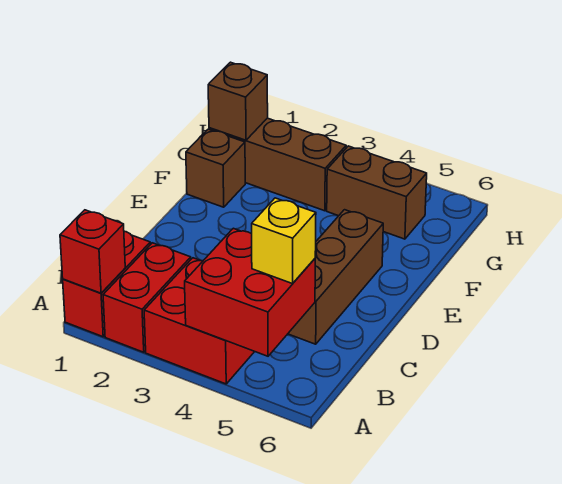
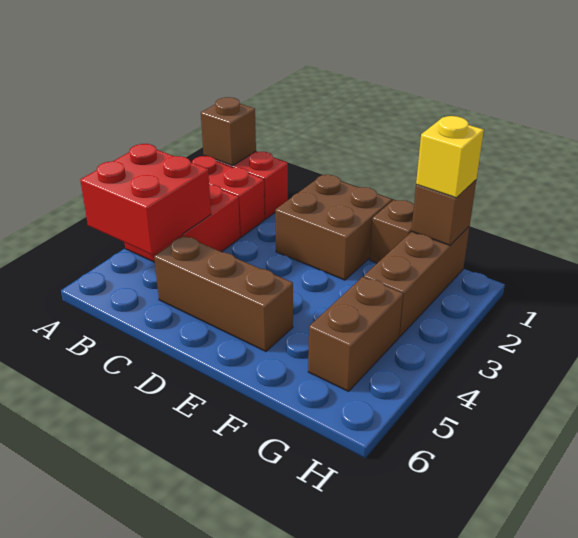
red 1x1 brick [60,210,125,293] -> brown 1x1 brick [201,97,256,166]
yellow 1x1 brick [252,198,316,284] -> yellow 1x1 brick moved to [416,116,484,198]
none -> brown 2x2 brick [275,175,392,280]

